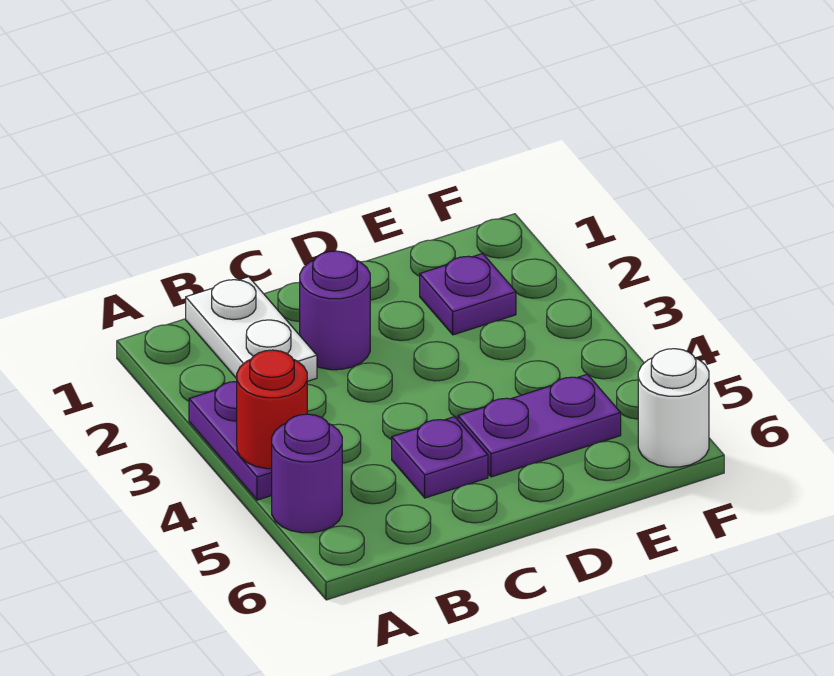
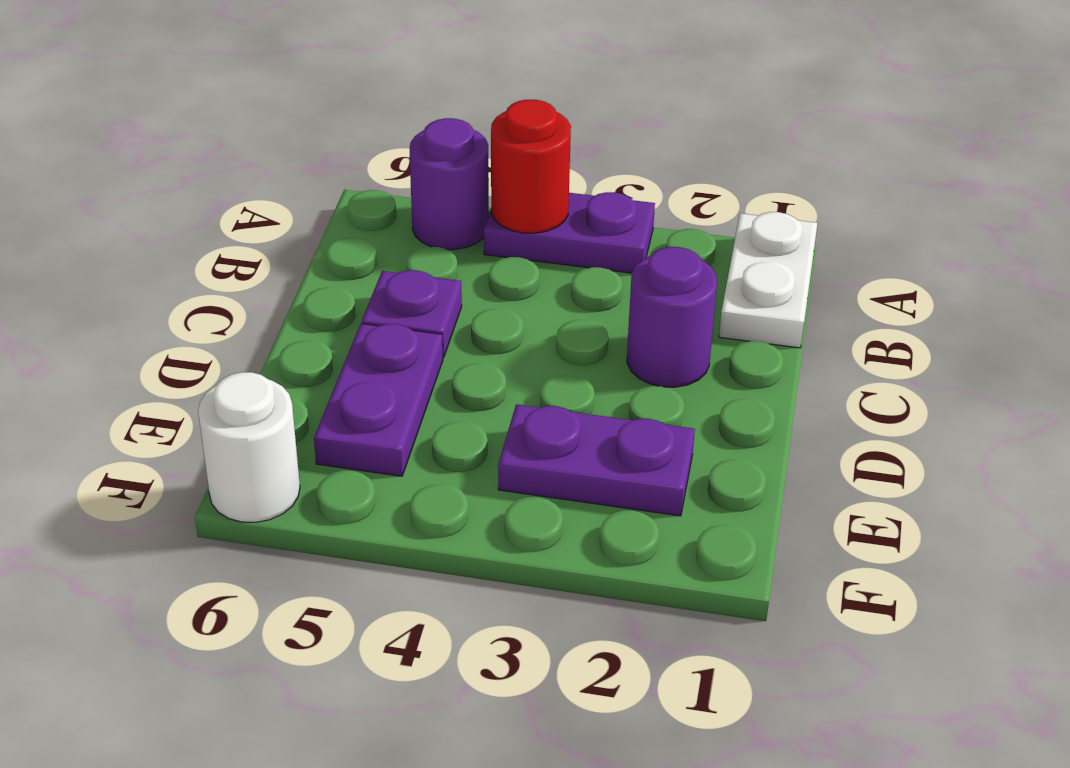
white 1x2 plate [186,277,317,381] -> white 1x2 plate turned to [719,212,818,348]
purple 1x1 plate [420,253,516,335] -> purple 1x2 plate [498,404,695,516]

